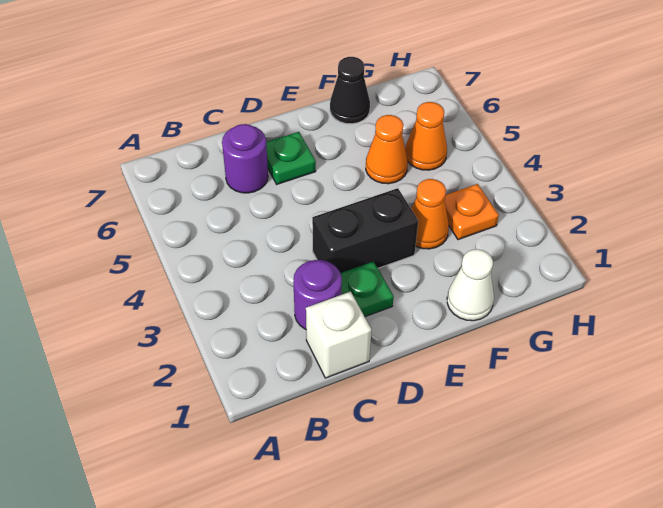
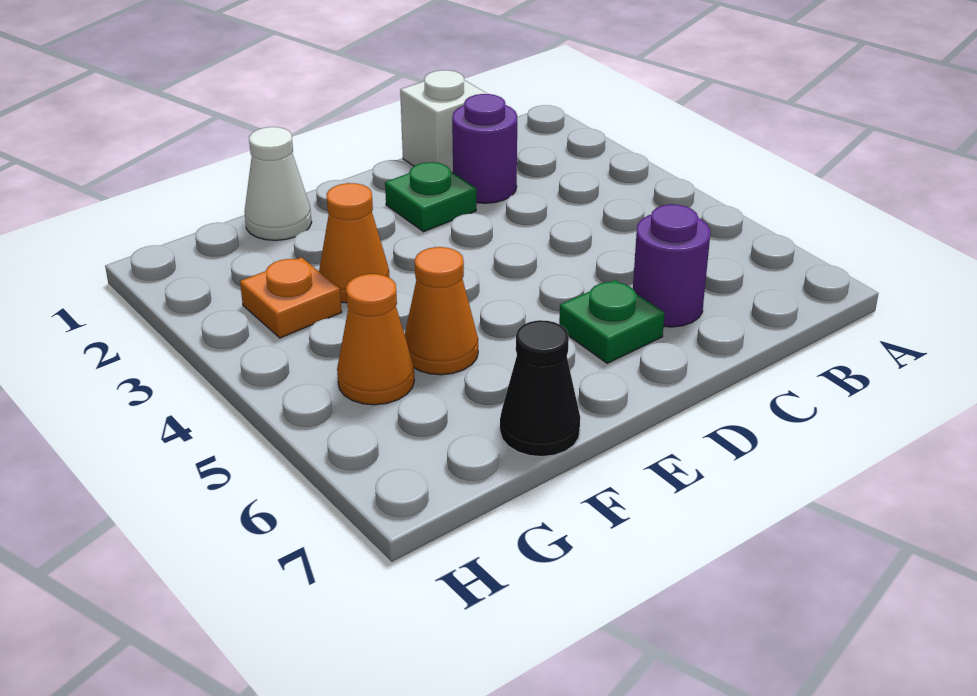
black 1x2 brick [312,188,418,273] -> none

